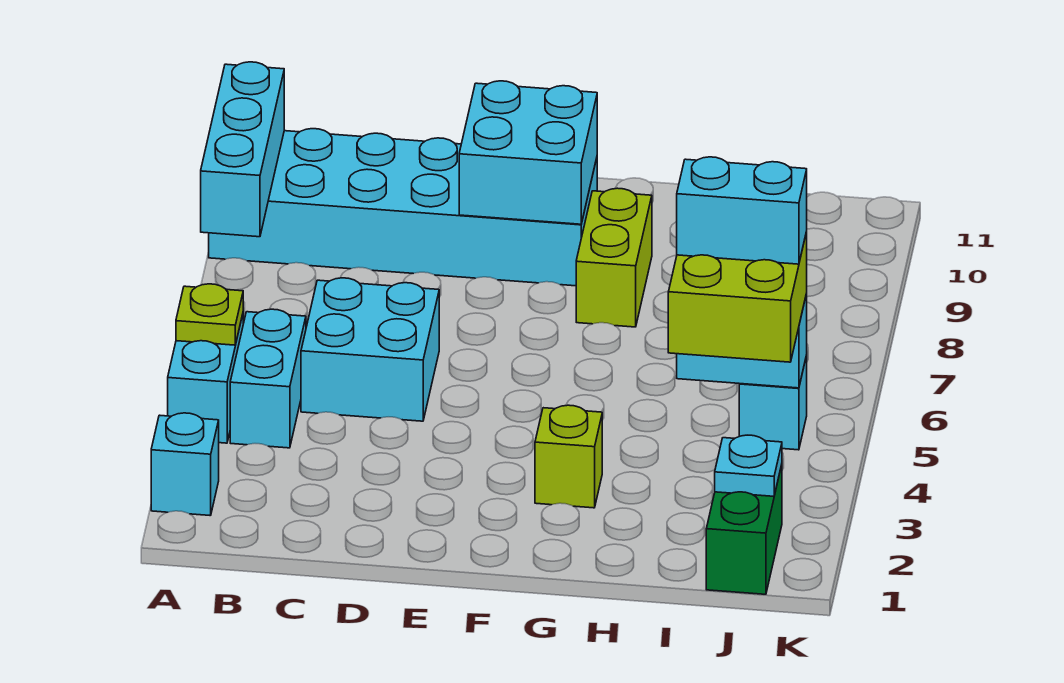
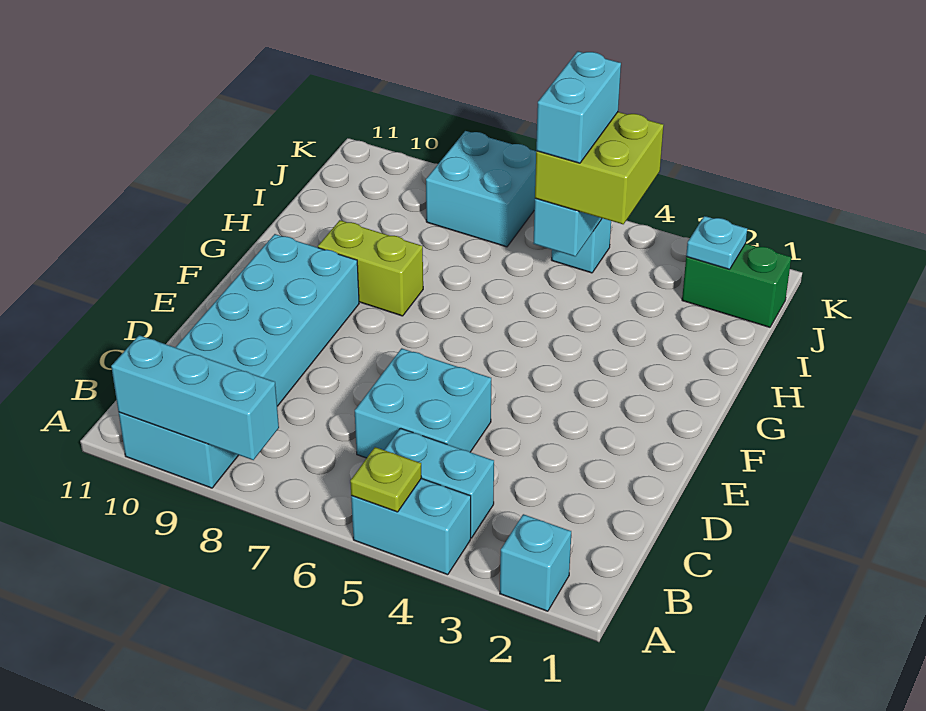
cyan 2x2 brick [459,81,597,224] -> cyan 2x2 brick moved to [426,131,536,247]
lime 1x1 brick [535,405,602,508] -> none

